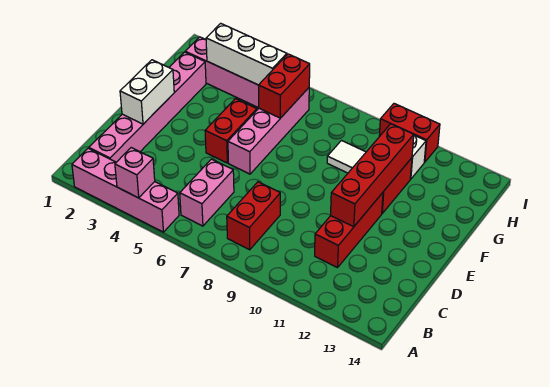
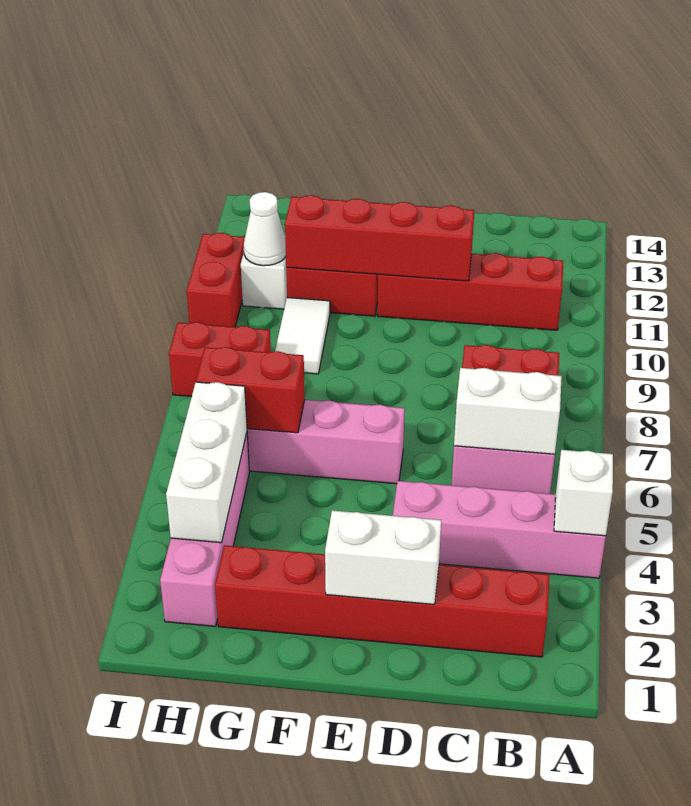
pink 1x4 brick [72,148,179,232] -> pink 1x4 brick turned to [393,481,606,578]
pink 1x1 brick [115,148,155,198] -> white 1x1 brick [554,450,613,536]
pink 1x6 brick [89,52,206,162] -> red 1x6 brick [215,545,549,657]
none -> white 1x2 brick [454,368,562,454]
red 1x3 brick [315,193,383,268] -> red 1x4 brick [377,253,563,330]
red 1x2 brick [205,99,257,163] -> red 1x2 brick moved to [169,322,271,397]
none -> white 1x1 cone [244,192,286,266]

